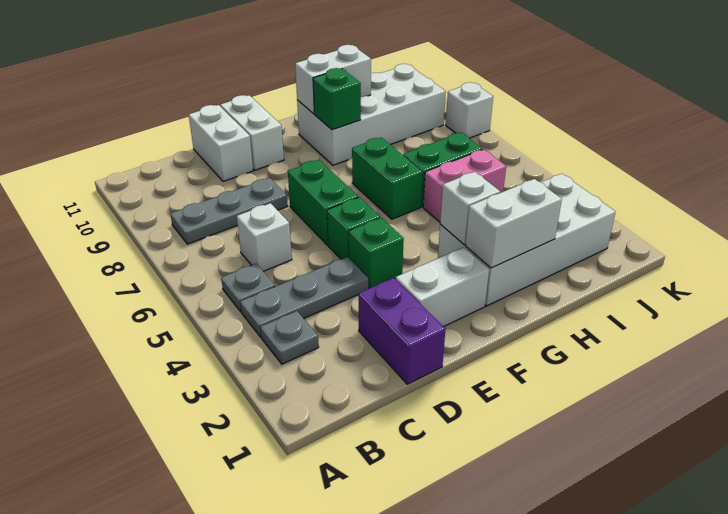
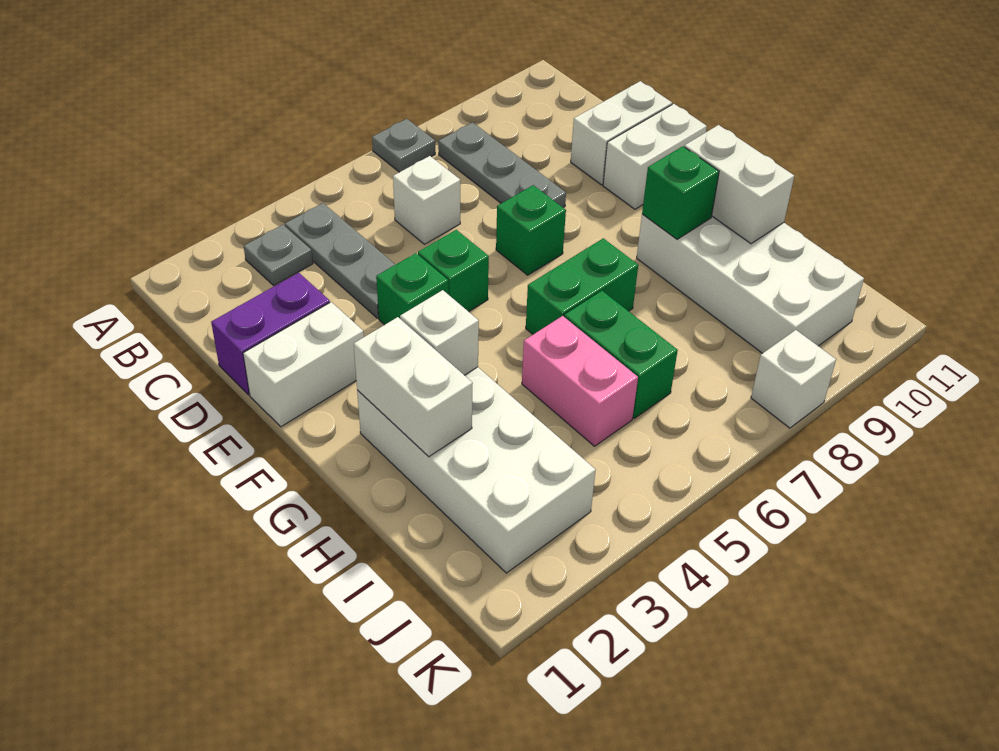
grey 1x1 plate [221,264,275,312] -> grey 1x1 plate moved to [372,119,435,172]
white 1x2 brick [396,247,489,327] -> white 1x2 brick turned to [243,302,364,427]
green 1x2 brick [288,160,358,245] -> green 1x1 brick [496,185,566,275]

